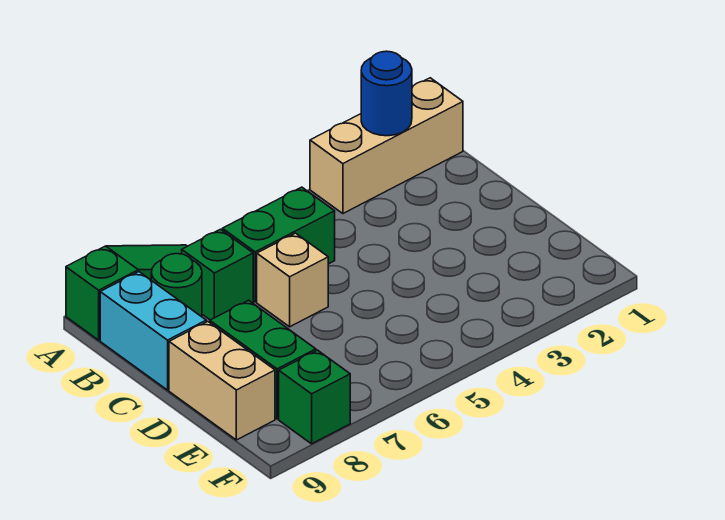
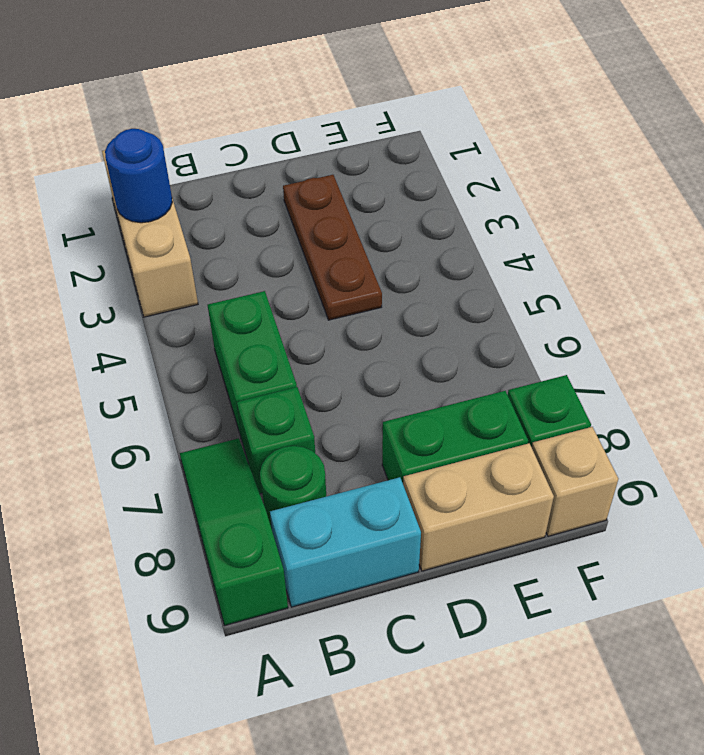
tan 1x1 brick [257,233,328,327] -> tan 1x1 brick moved to [532,427,618,536]
none -> brown 1x3 plate [283,175,382,320]

